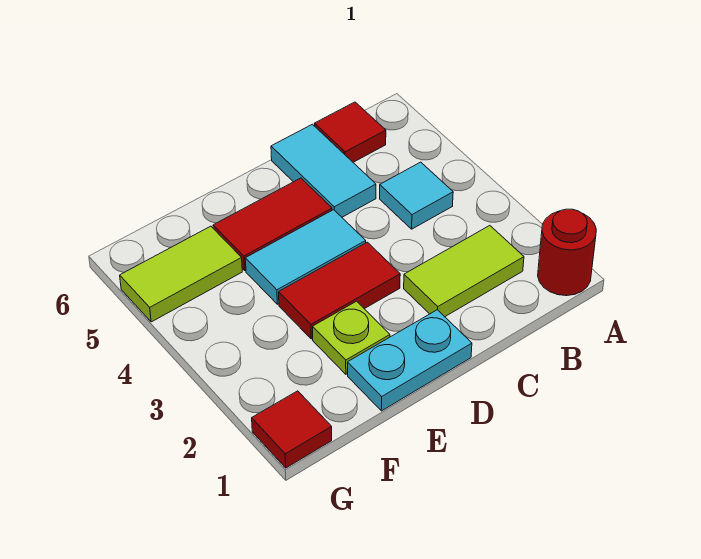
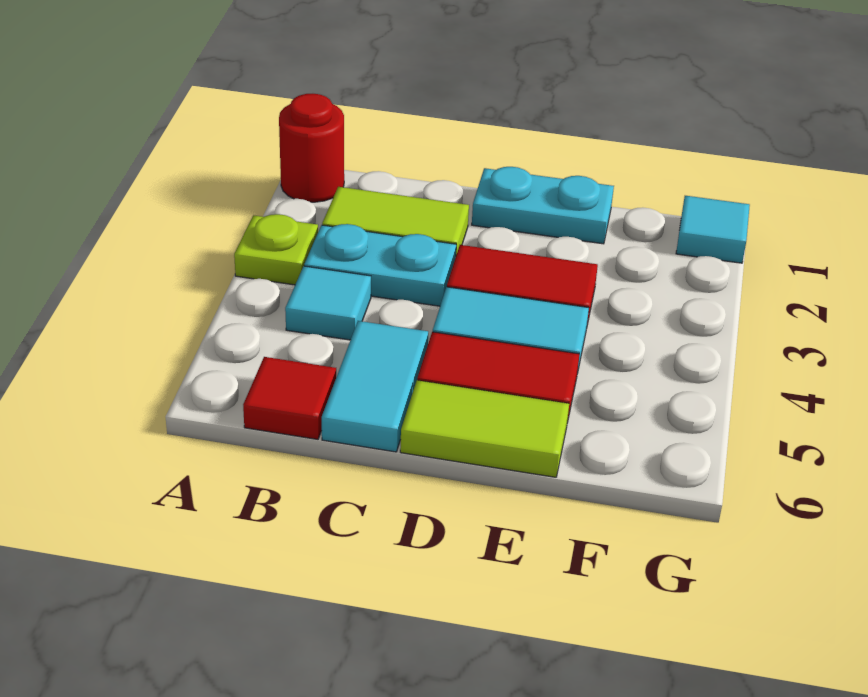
none -> cyan 1x2 plate [304,224,456,306]
lime 1x1 plate [313,301,390,374] -> lime 1x1 plate moved to [234,214,318,285]
lime 1x2 tile [120,226,242,322] -> lime 1x2 tile moved to [400,380,569,477]
red 1x1 tile [252,391,332,468] -> cyan 1x1 tile [676,196,750,263]

